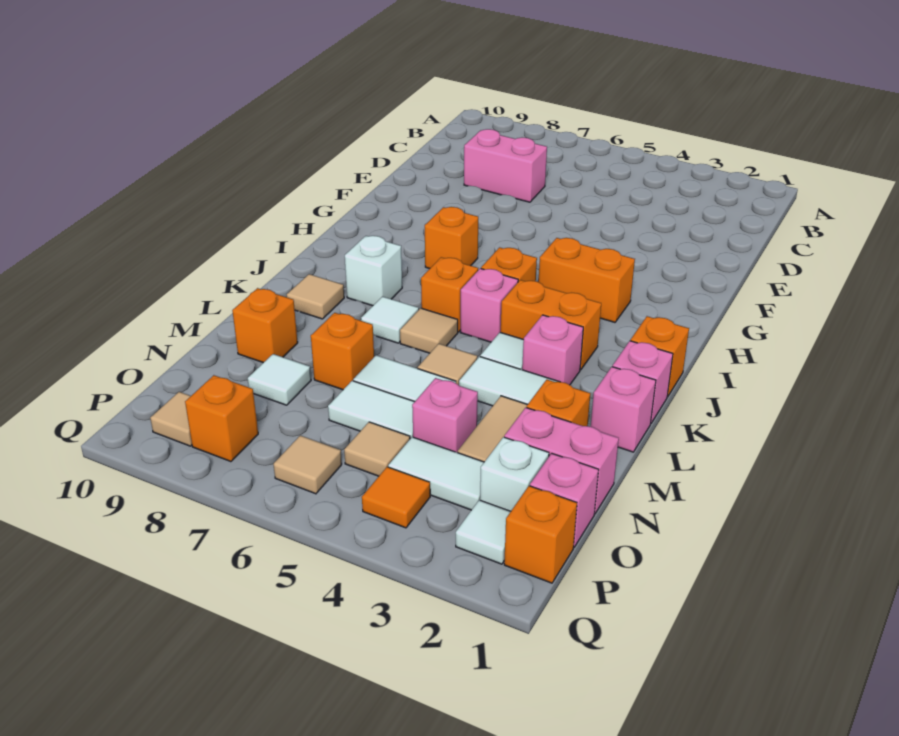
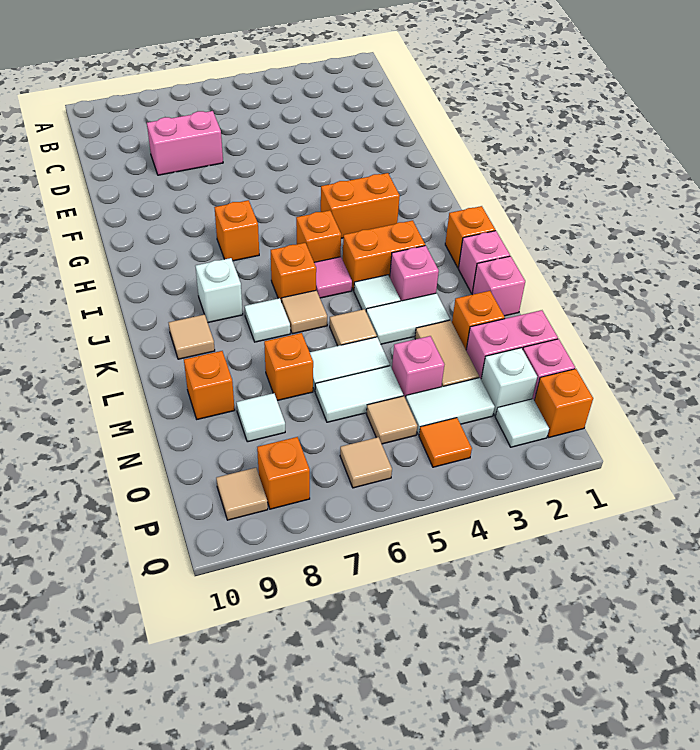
pink 1x1 brick [461,268,518,342] -> pink 1x1 tile [314,257,352,298]

